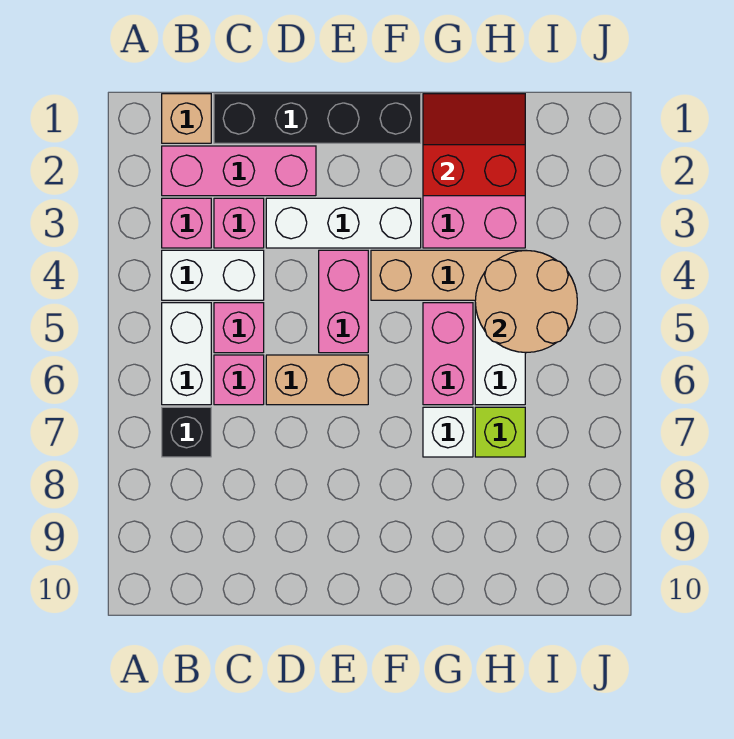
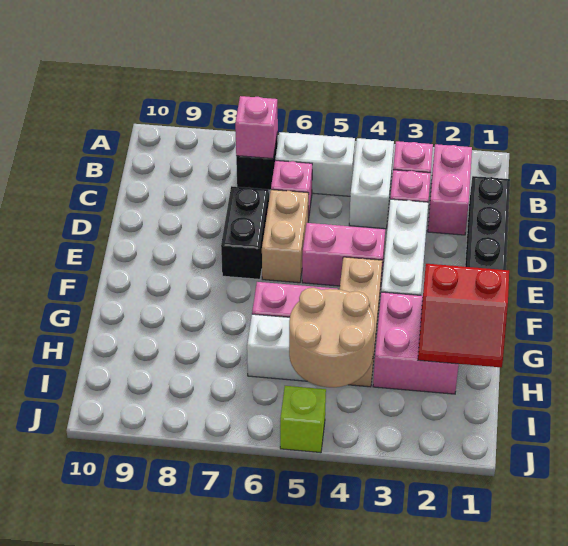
tan 1x1 brick [162,94,211,143] -> none
pink 1x3 brick [162,146,316,196] -> pink 1x2 brick [428,144,472,235]
pink 1x1 brick [214,303,264,353] -> pink 1x1 brick moved to [235,96,278,159]
none -> black 1x2 brick [221,186,269,279]
red 2x2 slope [423,94,525,196] -> red 2x2 slope turned to [418,264,509,367]
white 1x1 brick [423,407,473,457] -> none
lime 1x1 brick [475,407,525,457] -> lime 1x1 brick moved to [280,386,326,453]

